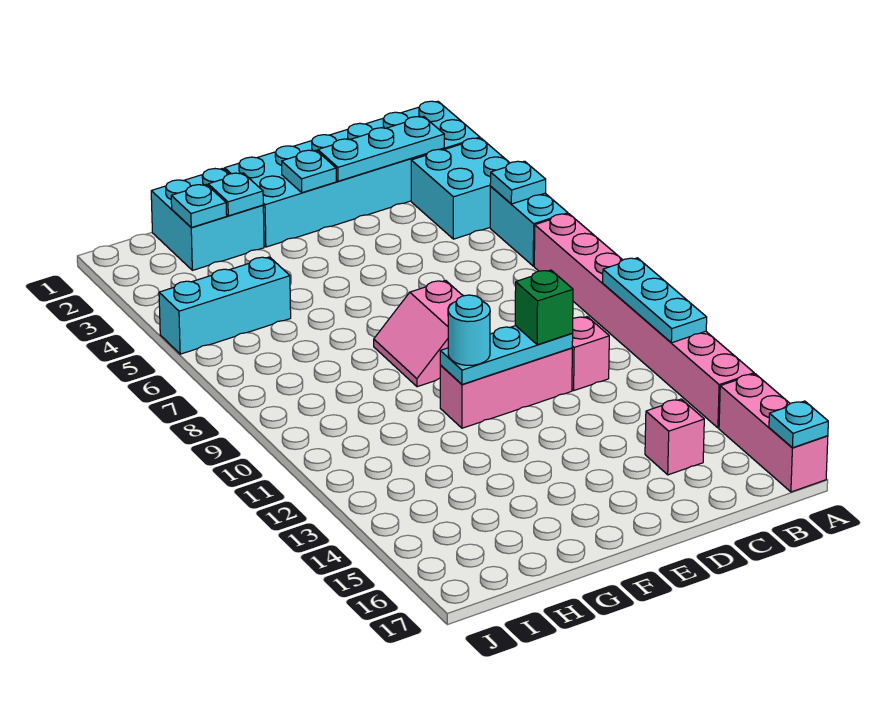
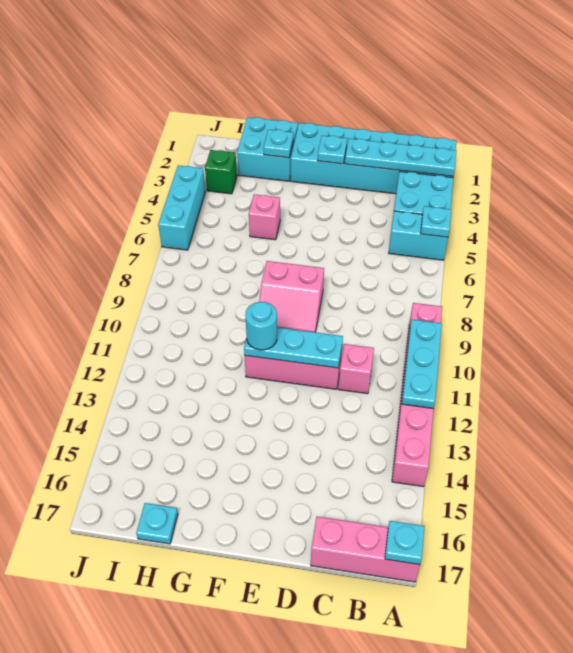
cyan 1x2 brick [490,187,568,266] -> cyan 1x2 brick turned to [389,211,448,260]
pink 1x8 brick [534,214,754,428] -> pink 1x6 brick [392,303,442,487]
pink 1x3 brick [719,374,828,492] -> pink 1x3 brick turned to [311,517,420,582]
cyan 1x3 plate [318,117,444,181] -> cyan 1x4 plate [345,139,456,176]
pink 1x1 brick [645,399,704,475] -> pink 1x1 brick moved to [249,194,280,240]
green 1x1 brick [515,270,573,345] -> green 1x1 brick moved to [205,150,237,194]
pink 2x2 slope [374,281,463,387] -> pink 2x2 slope turned to [259,261,324,332]
cyan 1x1 plate [171,184,227,227] -> cyan 1x1 plate moved to [136,503,178,544]
cyan 1x3 brick [159,257,291,354] -> cyan 1x3 brick turned to [158,166,205,250]

